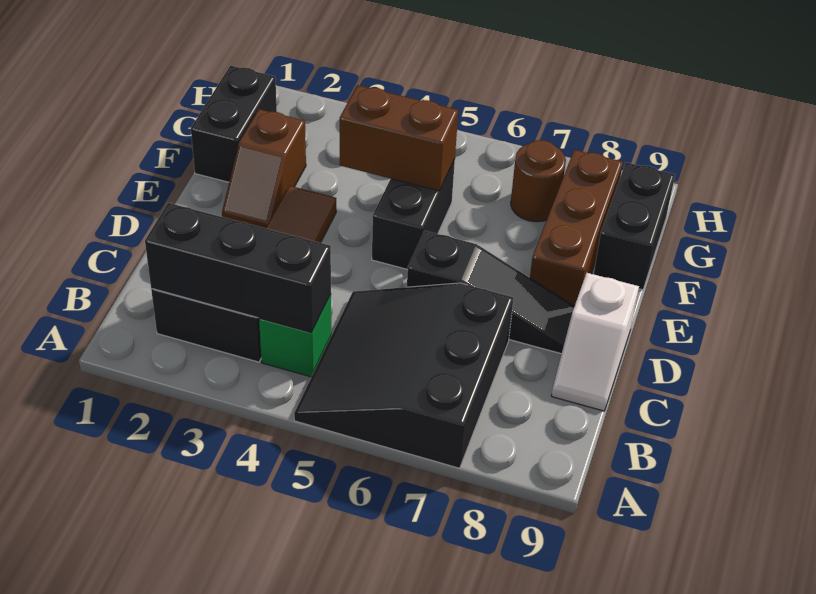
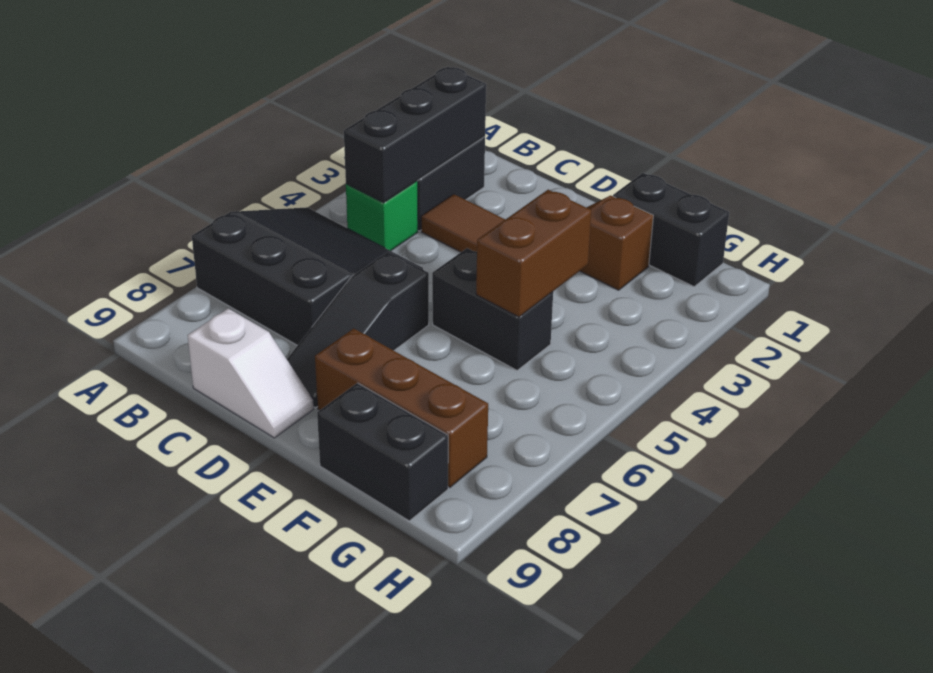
white 1x2 slope [551,273,639,411] -> white 1x2 slope turned to [187,309,314,438]
brown 1x1 round brick [511,140,566,222] -> none

